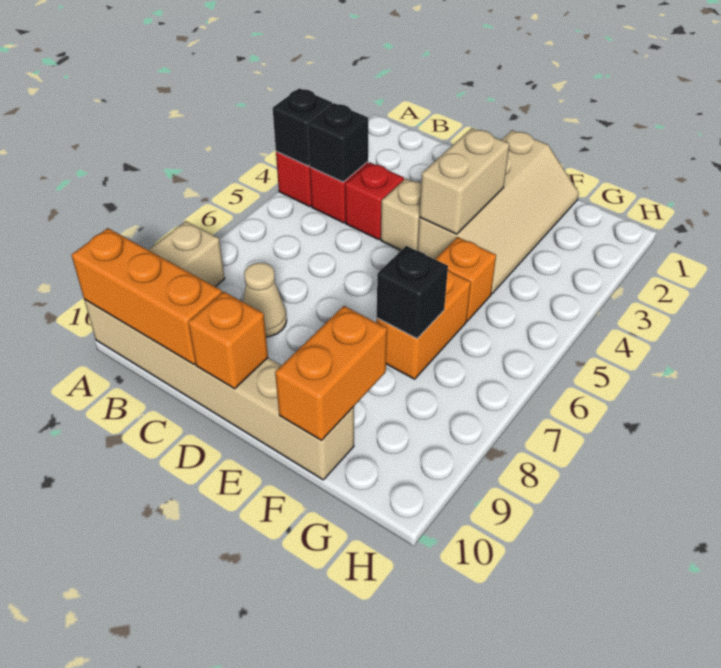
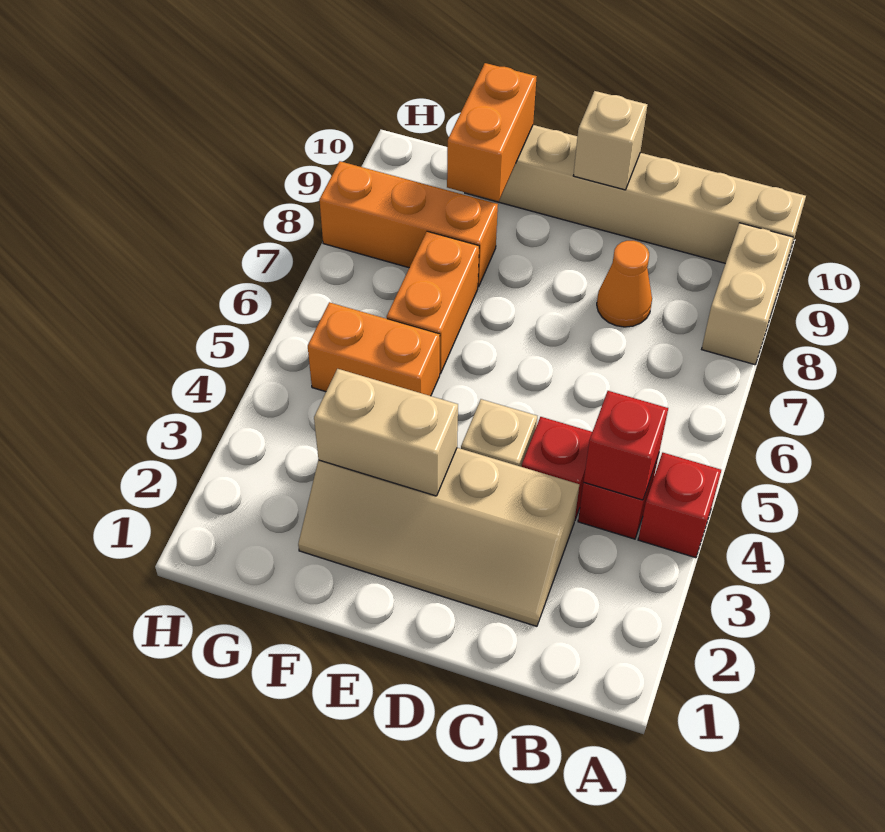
black 1x1 brick [273,88,332,166] -> none
orange 1x3 brick [72,228,222,364] -> orange 1x3 brick moved to [319,161,498,287]
black 1x1 brick [308,103,368,182] -> red 1x1 brick [584,391,668,500]
tan 1x1 cone [243,263,287,337] -> orange 1x1 cone [597,241,652,327]
orange 1x1 brick [188,292,268,389] -> tan 1x1 brick [573,91,647,190]
tan 2x4 slope [418,130,579,294] -> tan 2x4 slope turned to [298,448,579,626]
tan 1x2 brick [419,128,509,234] -> tan 1x2 brick turned to [314,369,458,496]
orange 1x1 brick [435,237,496,321] -> orange 1x2 brick [308,302,440,396]
black 1x1 brick [377,246,448,339] -> none

